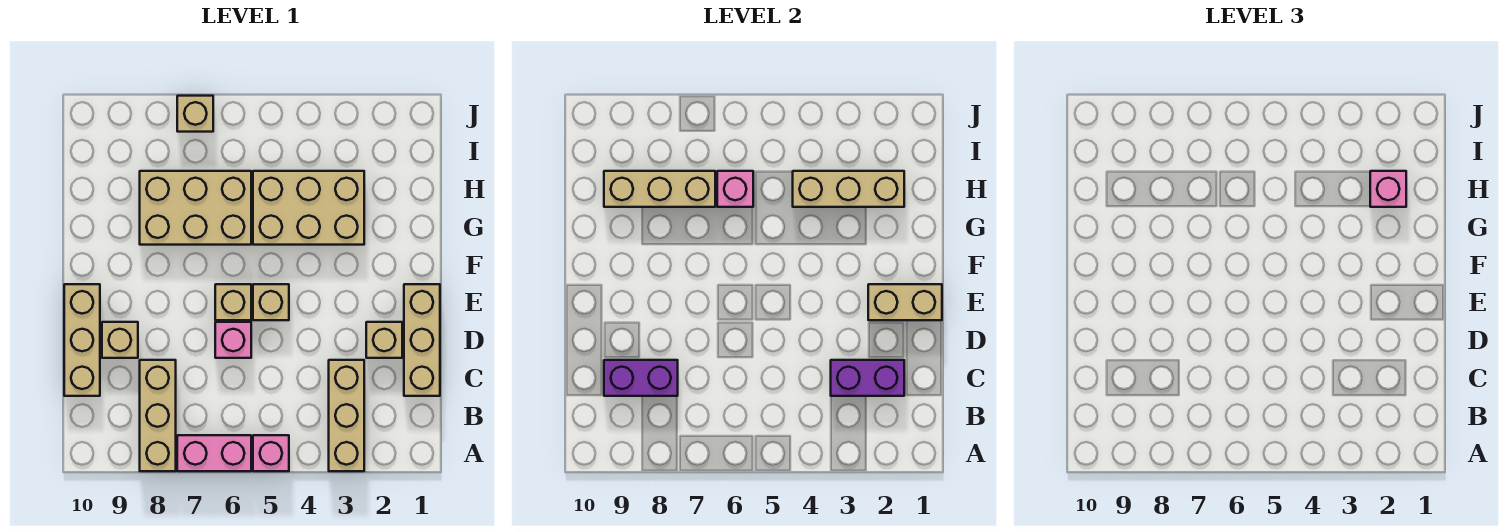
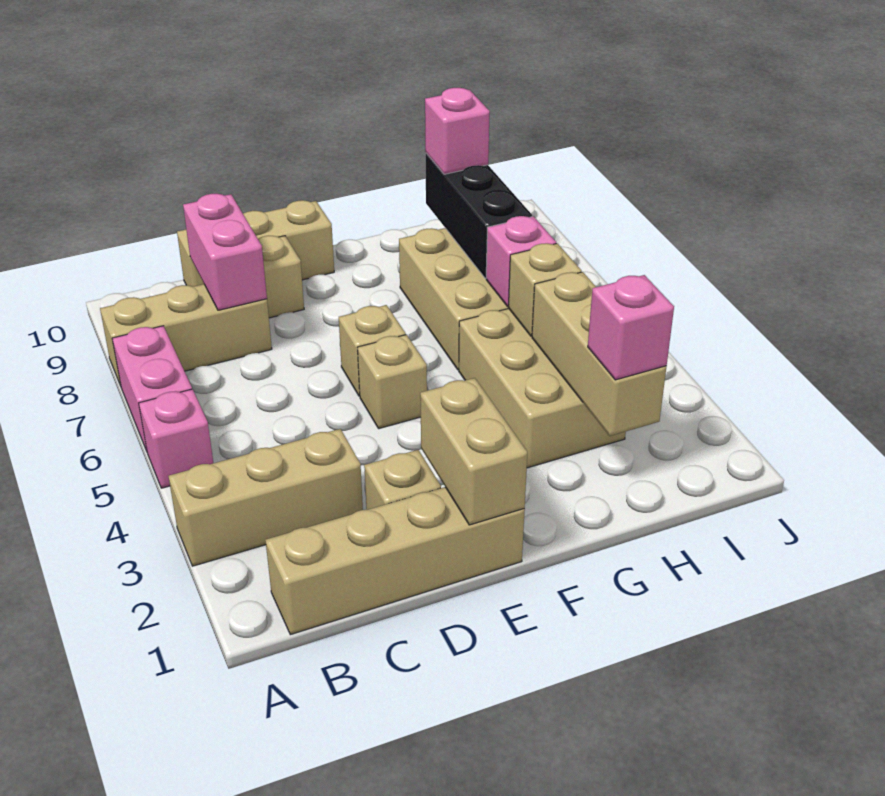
tan 1x3 brick [404,284,440,396] -> tan 1x4 brick [265,487,525,635]
purple 1x2 brick [831,360,904,396] -> none
purple 1x2 brick [604,360,678,396] -> pink 1x2 brick [183,194,267,310]
pink 1x1 brick [215,322,251,358] -> pink 1x1 brick moved to [425,88,490,174]
tan 1x3 brick [604,171,715,207] -> black 1x3 brick [426,153,532,278]
tan 1x1 brick [177,96,213,132] -> tan 1x1 brick moved to [508,243,581,336]

